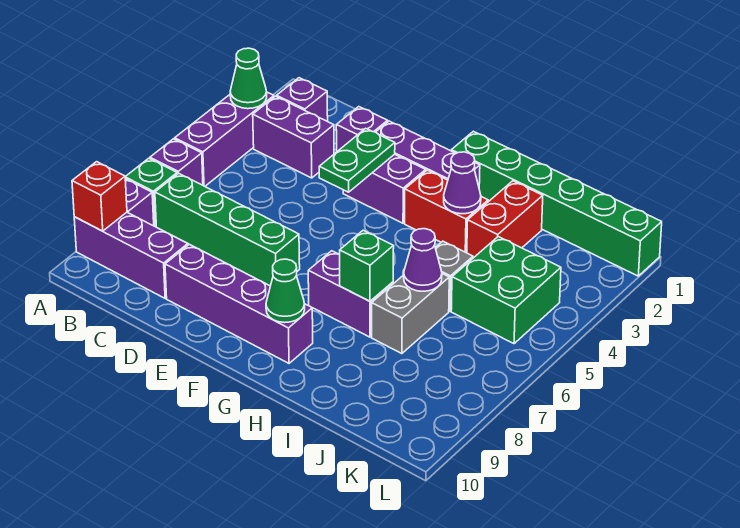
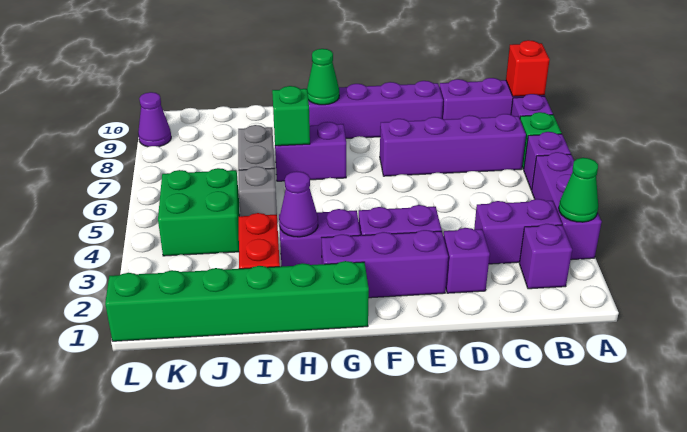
green 1x4 brick [155,173,300,286] -> purple 1x4 brick [380,114,526,176]
green 1x2 plate [319,128,395,192] -> none
red 1x2 brick [405,170,488,253] -> purple 1x2 brick [279,209,360,266]
purple 1x1 cone [404,229,442,291] -> purple 1x1 cone moved to [138,92,171,147]

